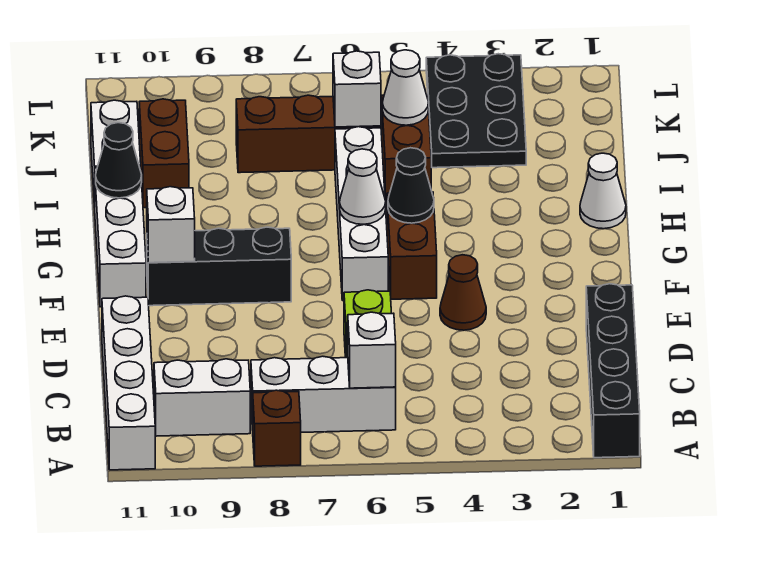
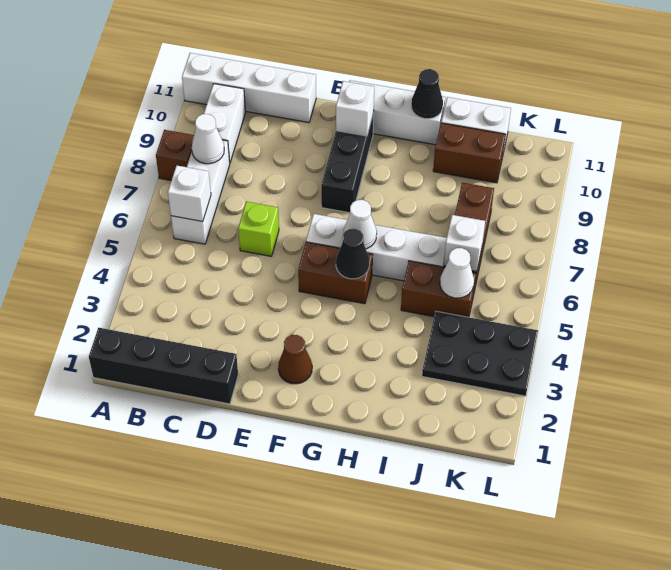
brown 1x1 cone [440,255,486,330] -> brown 1x1 cone moved to [278,335,312,384]
white 1x1 cone [580,153,626,229] -> white 1x1 cone moved to [192,114,224,164]

